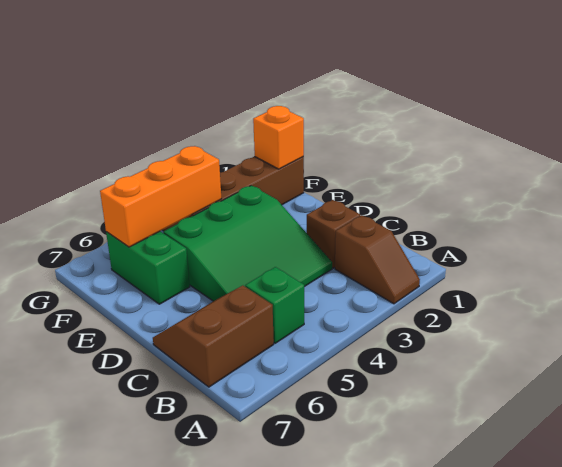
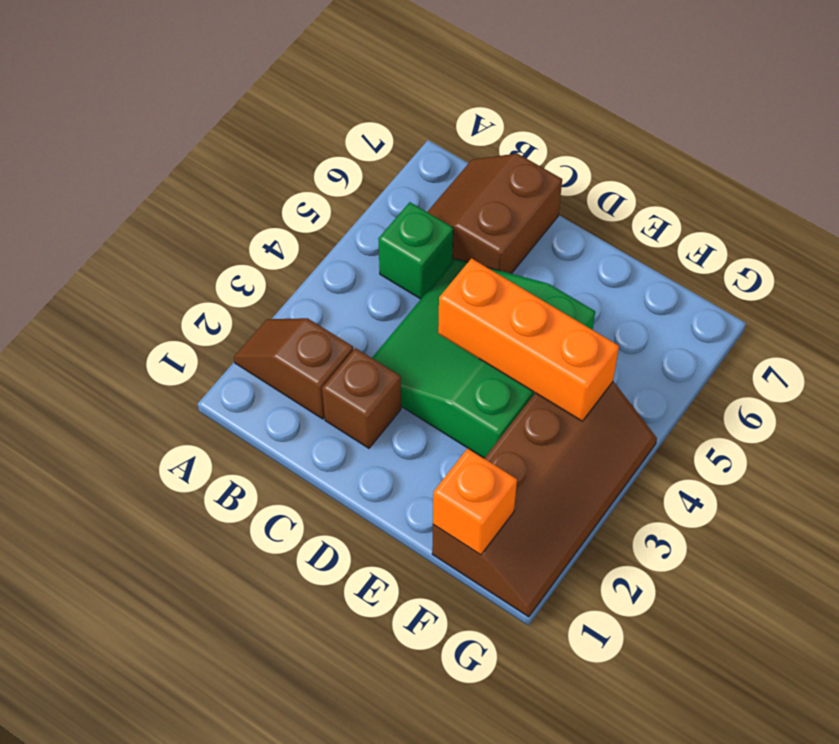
brown 2x2 slope [153,286,274,387] -> brown 2x2 slope turned to [427,154,562,274]
green 1x2 brick [106,231,190,304] -> none
orange 1x3 brick [100,146,221,247] -> orange 1x3 brick turned to [438,258,619,421]

